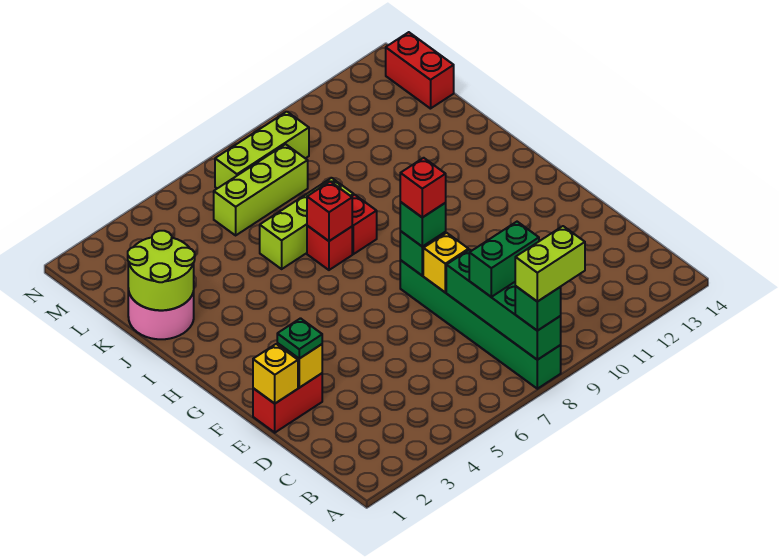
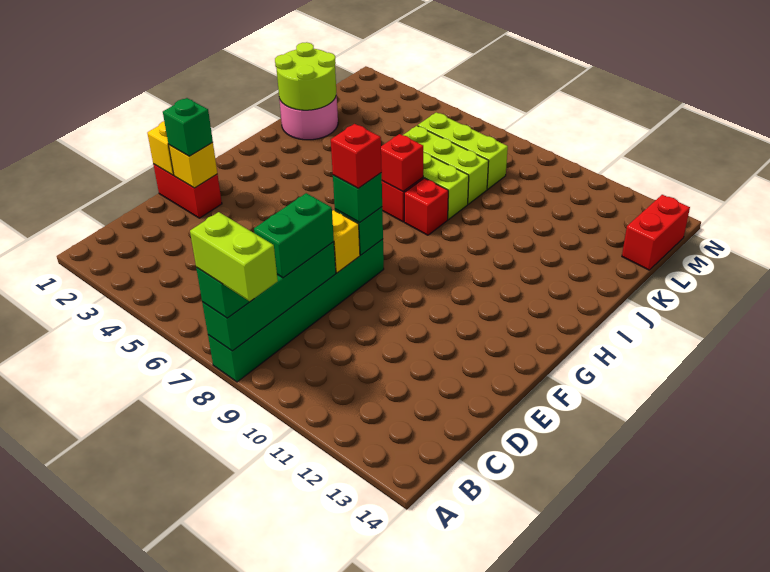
green 1x2 brick [469,222,539,297] -> green 1x2 brick turned to [254,193,334,278]
green 1x1 plate [277,318,322,359] -> green 1x1 brick [163,98,213,156]
lime 1x3 brick [215,112,309,188] -> lime 1x3 brick moved to [404,126,489,204]

